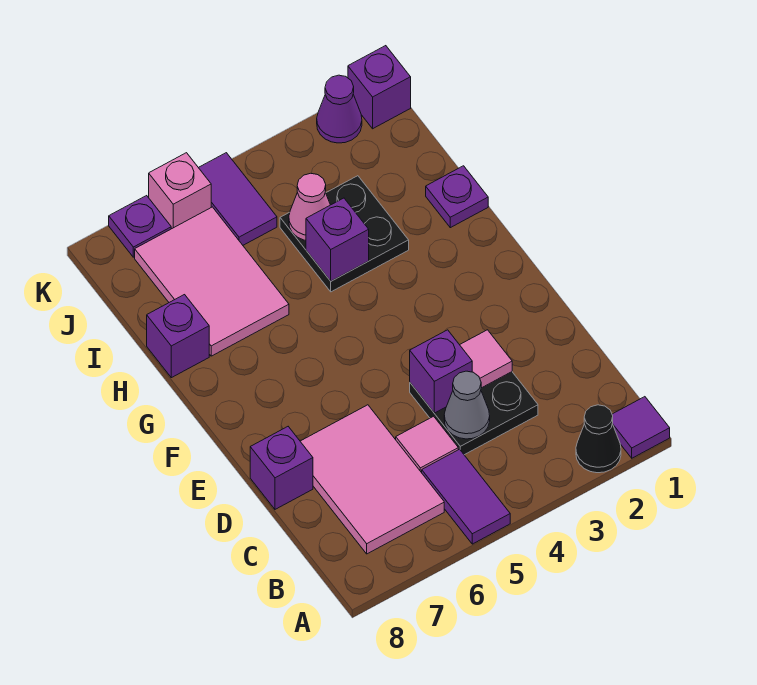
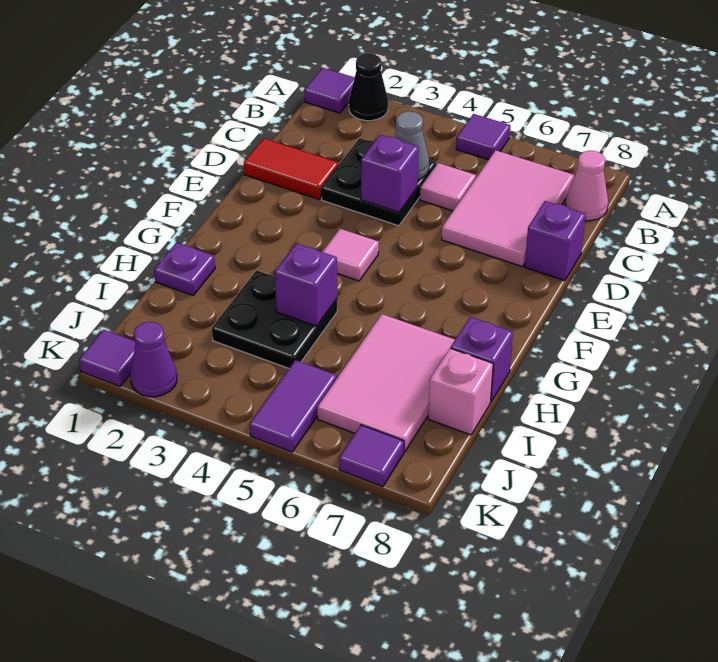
purple 1x2 tile [422,449,510,544] -> purple 1x1 tile [456,114,510,160]
none -> red 1x2 tile [244,138,338,199]
pink 1x1 tile [460,330,512,388] -> pink 1x1 tile moved to [323,229,379,281]
pink 1x1 cone [289,173,330,240] -> pink 1x1 cone moved to [565,151,608,221]
purple 1x1 brick [348,46,411,129] -> purple 1x1 tile [79,330,136,386]
pink 1x1 brick [149,153,211,229] -> pink 1x1 brick moved to [428,348,493,435]
purple 1x1 plate [109,196,171,257] -> purple 1x1 tile [339,425,404,487]

